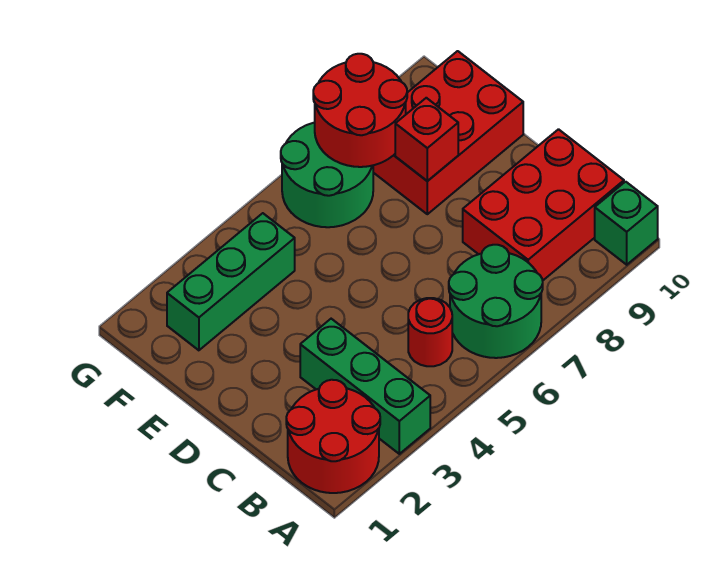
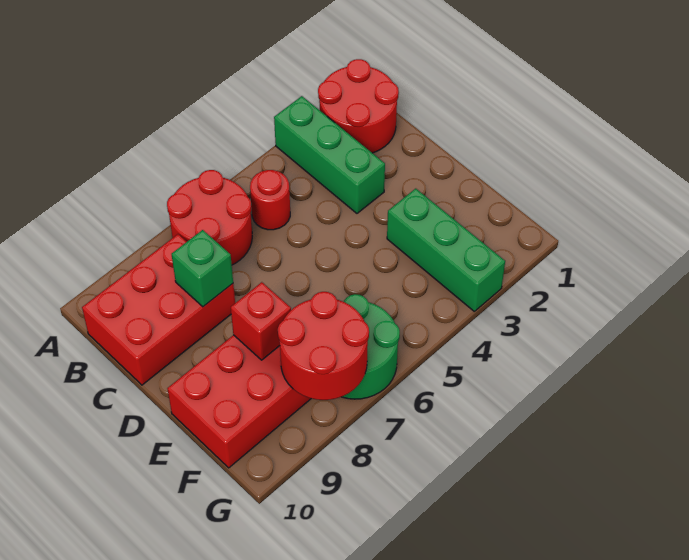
green 2x2 round brick [449,245,543,358] -> red 2x2 round brick [167,170,252,265]
green 1x1 brick [595,182,658,265] -> green 1x1 brick moved to [172,230,233,307]
green 1x3 brick [167,213,295,350] -> green 1x3 brick turned to [387,189,505,311]

